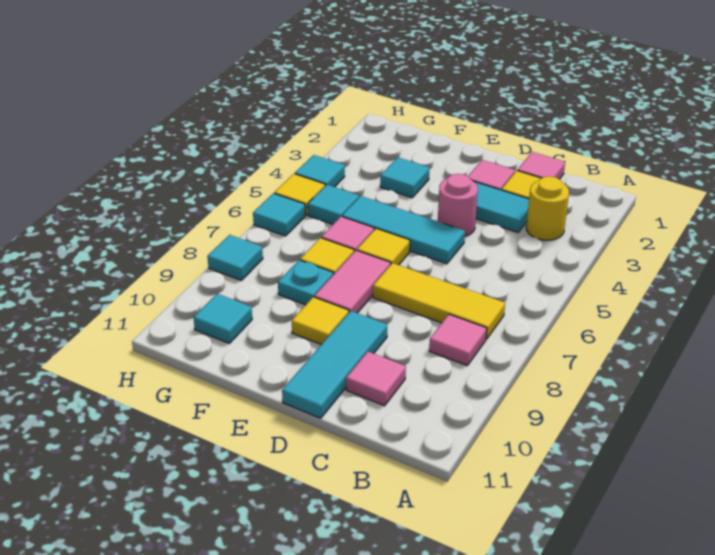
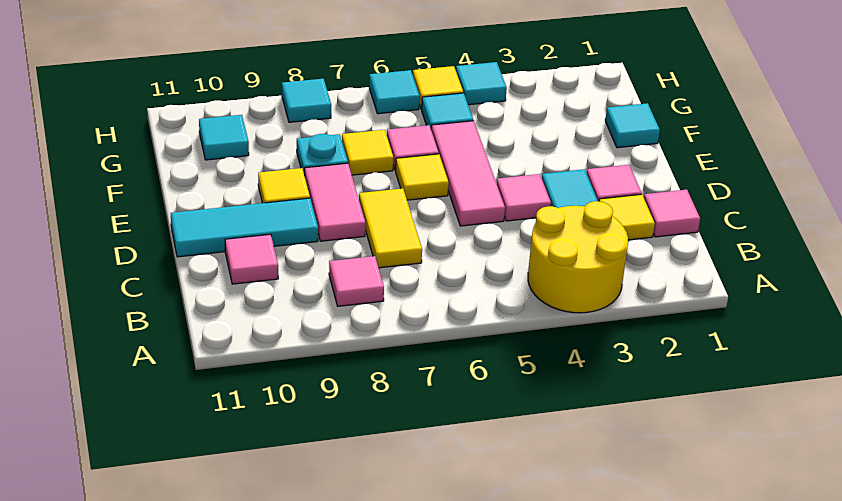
yellow 1x1 round brick [526,176,569,240] -> yellow 2x2 round brick [528,201,628,313]
yellow 1x3 tile [373,263,505,339] -> yellow 1x2 tile [359,188,422,268]
pink 1x1 round brick [438,174,478,236] -> pink 1x1 tile [497,174,551,221]
cyan 1x3 tile [342,196,465,264] -> pink 1x3 tile [431,121,505,226]
pink 1x2 tile [314,250,391,313] -> pink 1x2 tile turned to [305,163,365,241]
cyan 1x1 tile [380,157,430,198] -> cyan 1x1 tile moved to [605,103,660,148]

